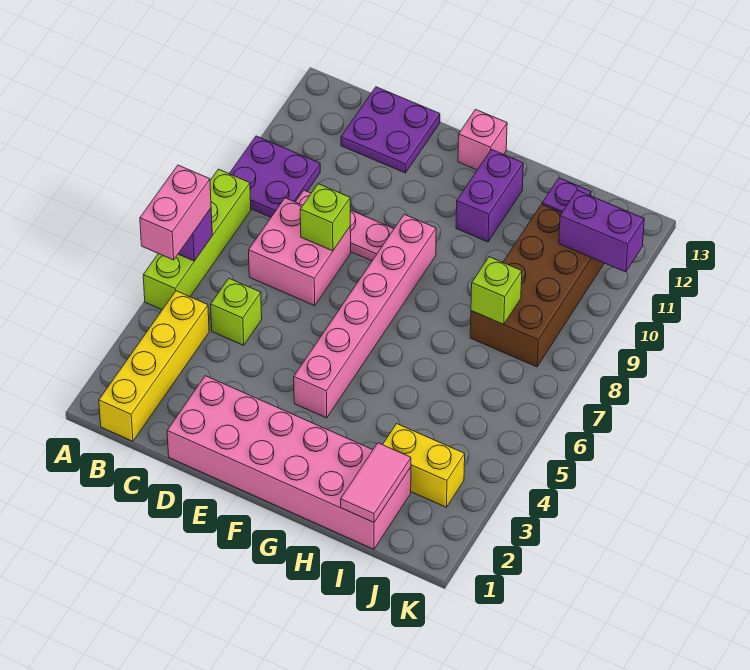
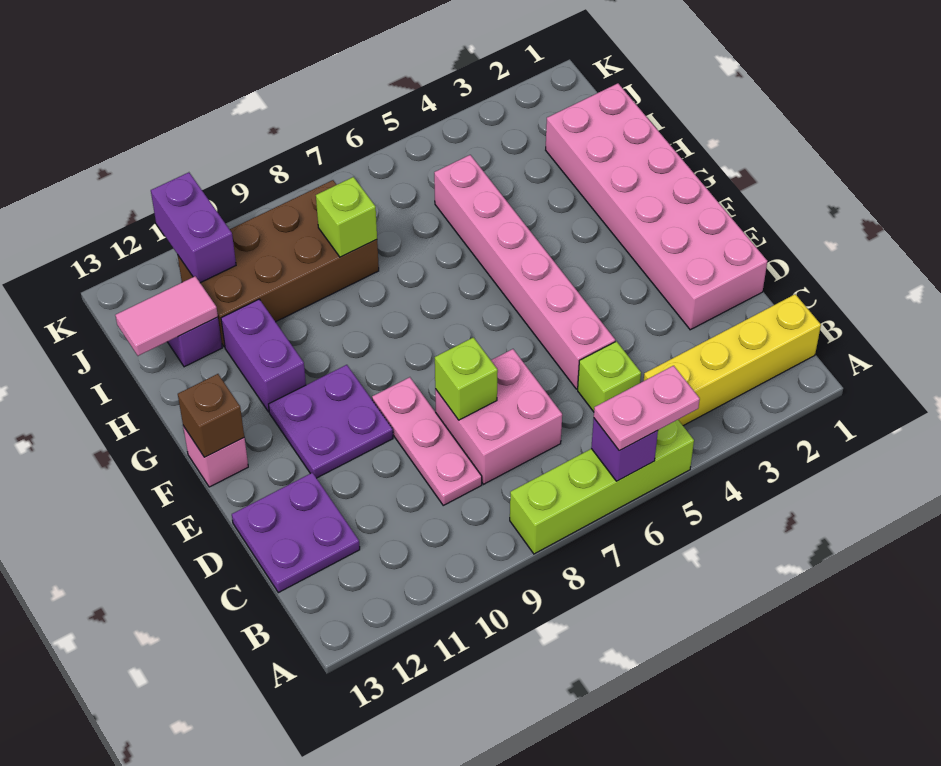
pink 1x2 brick [140,165,211,260] -> pink 1x2 plate [594,366,700,451]
purple 2x2 plate [229,136,320,217] -> purple 2x2 plate moved to [269,365,393,478]
pink 1x6 brick [294,214,436,418] -> pink 1x6 brick turned to [434,155,615,389]
none -> brown 1x1 brick [178,374,244,457]
purple 1x2 brick [456,150,523,242] -> purple 1x2 brick turned to [221,299,306,412]
pink 1x2 tile [341,443,411,522] -> pink 1x2 tile moved to [115,276,218,356]
yellow 1x2 brick [383,424,465,507] -> none

